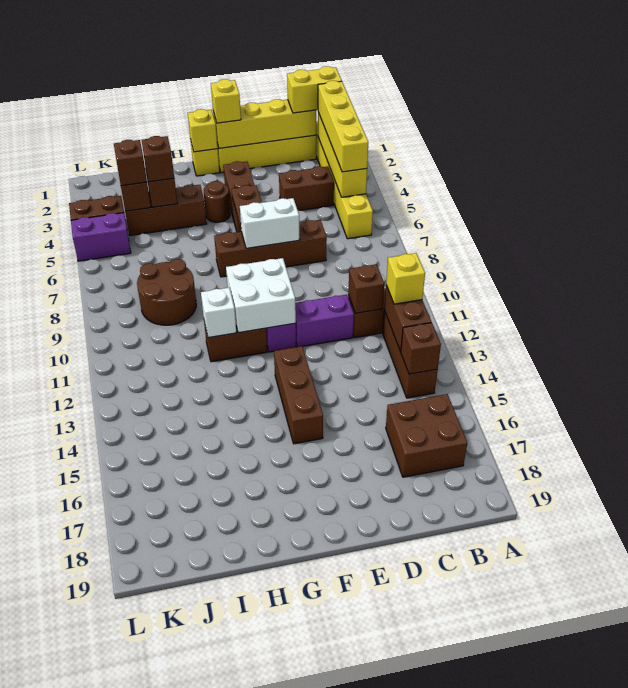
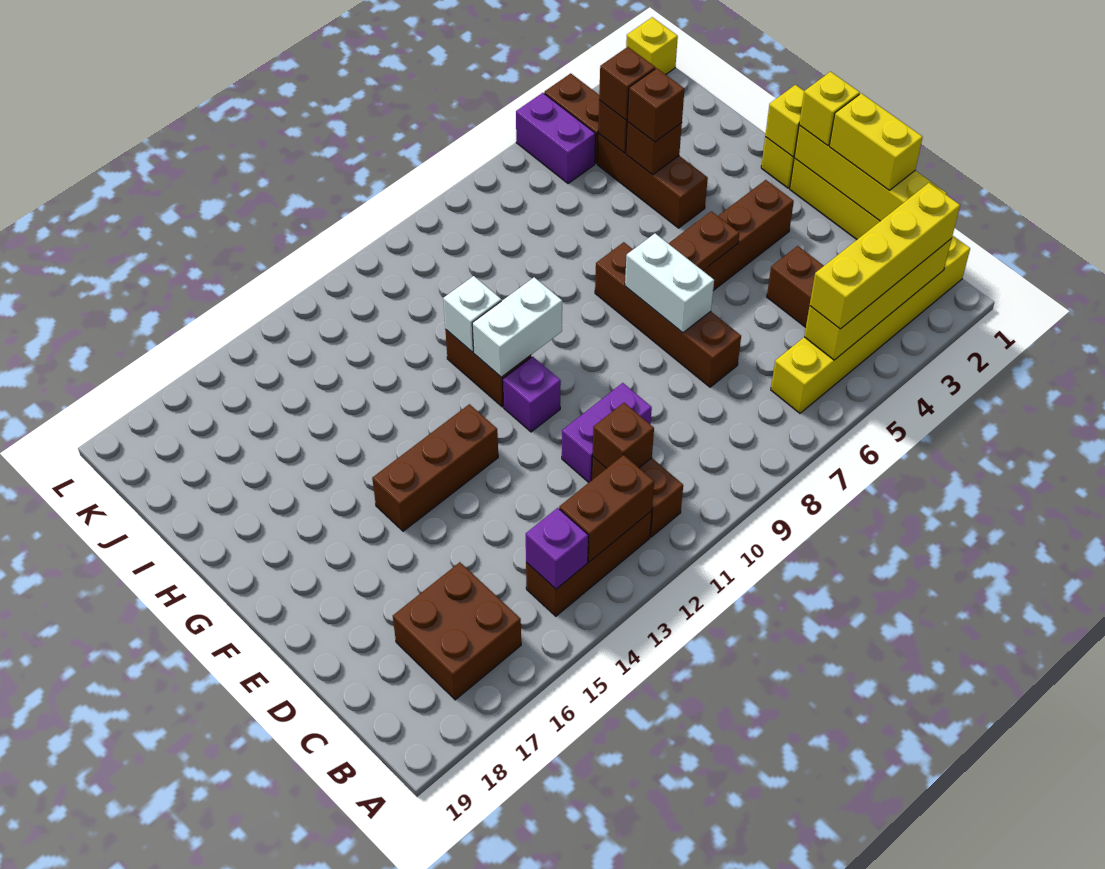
yellow 1x2 brick [287,66,342,113] -> yellow 1x2 brick moved to [829,93,923,190]
yellow 1x1 brick [386,253,425,304] -> yellow 1x1 brick moved to [626,17,678,74]
brown 1x1 brick [401,323,441,374] -> purple 1x1 brick [526,508,588,589]
purple 1x2 brick [295,295,354,347] -> purple 1x2 brick turned to [562,383,652,482]
white 2x2 brick [226,258,296,333] -> white 1x2 brick [472,277,562,377]
brown 1x1 round brick [204,181,230,222] -> none
brown 2x2 round brick [137,259,196,325] -> none

